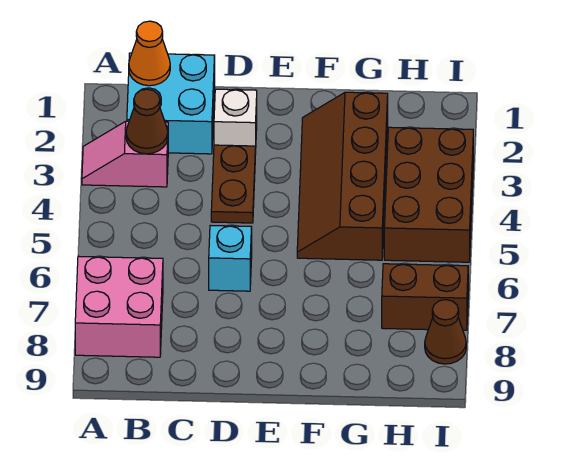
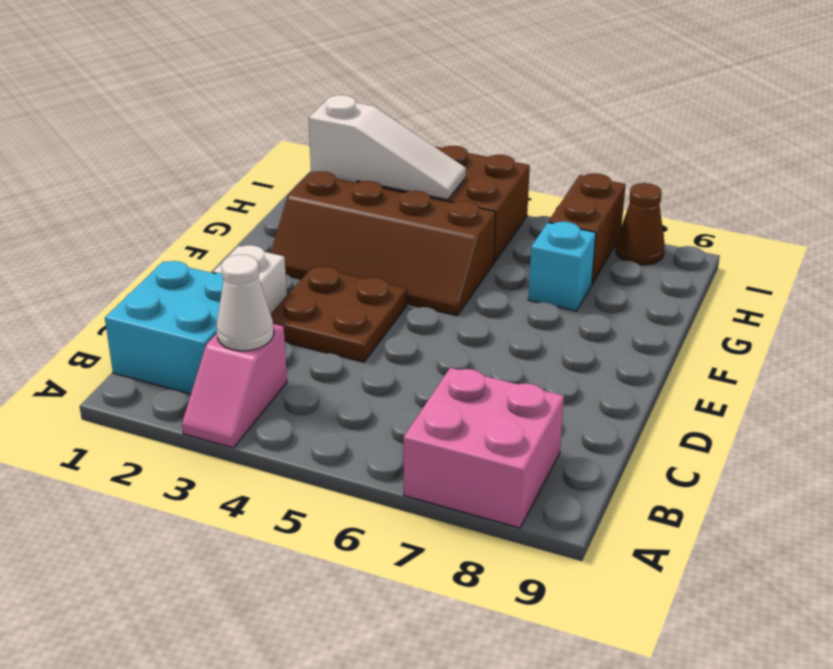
orange 1x1 cone [129,21,170,86] -> none
brown 1x1 cone [126,89,168,154] -> white 1x1 cone [216,255,274,351]
brown 1x2 plate [211,145,255,223] -> brown 2x2 plate [271,266,407,362]
cyan 1x1 brick [209,226,252,291] -> cyan 1x1 brick moved to [528,222,596,311]
none -> white 1x3 slope [308,95,466,200]

